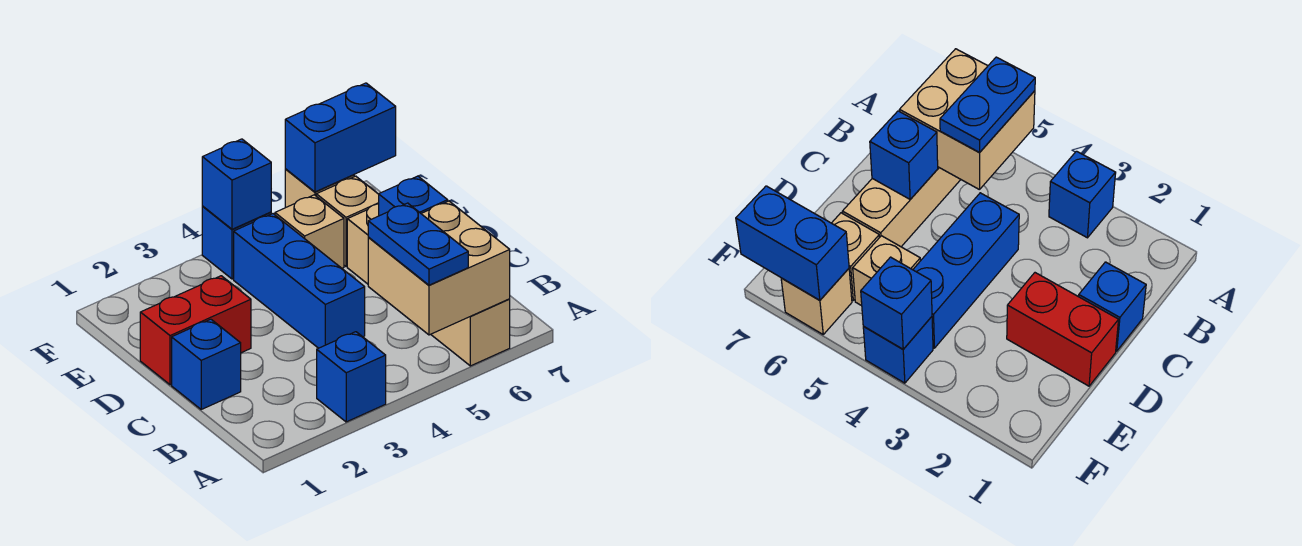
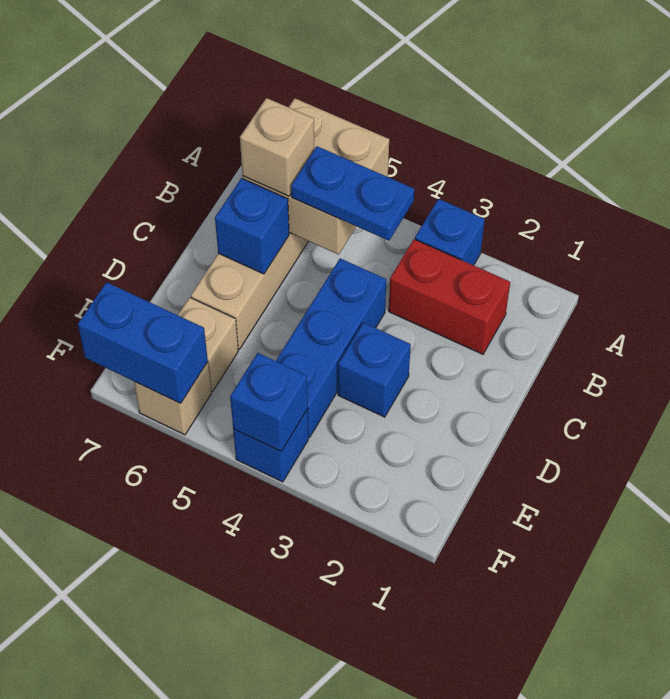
blue 1x2 plate [368,203,468,285] -> blue 1x2 plate turned to [291,146,414,241]
blue 1x1 brick [172,319,241,409] -> blue 1x1 brick moved to [338,323,411,417]
red 1x2 brick [140,276,251,385] -> red 1x2 brick moved to [389,239,510,354]
tan 1x1 brick [275,195,344,268] -> tan 1x1 brick moved to [240,98,314,196]

